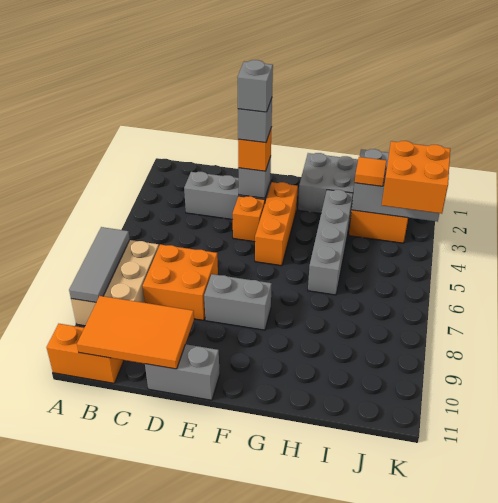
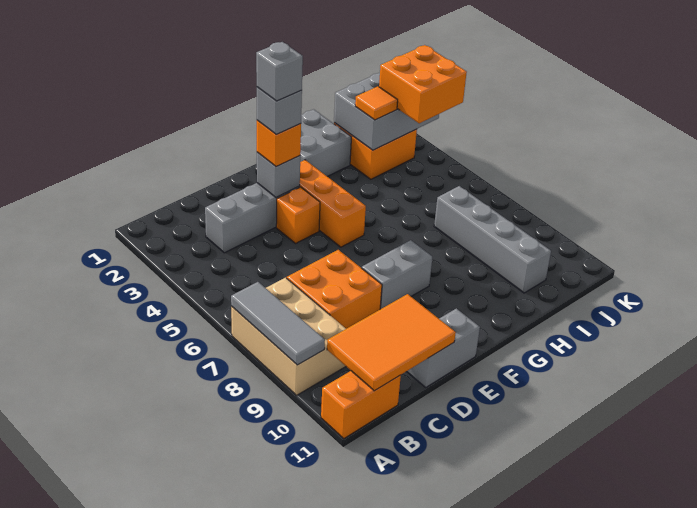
grey 1x4 brick [308,190,353,295] -> grey 1x4 brick moved to [434,186,551,293]

